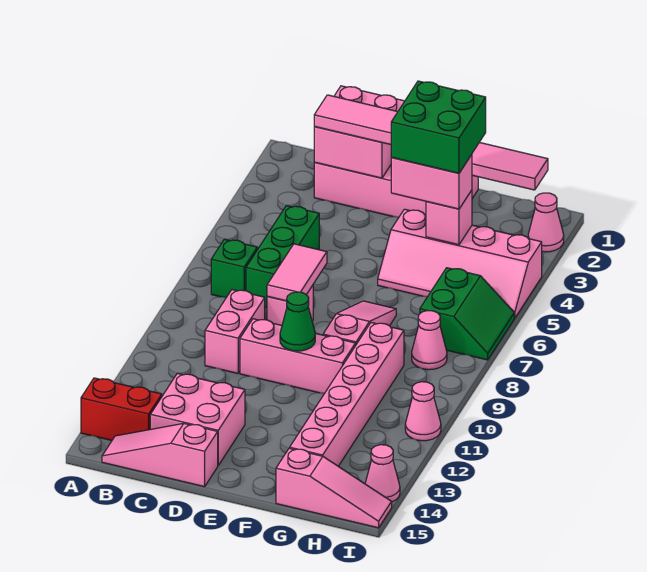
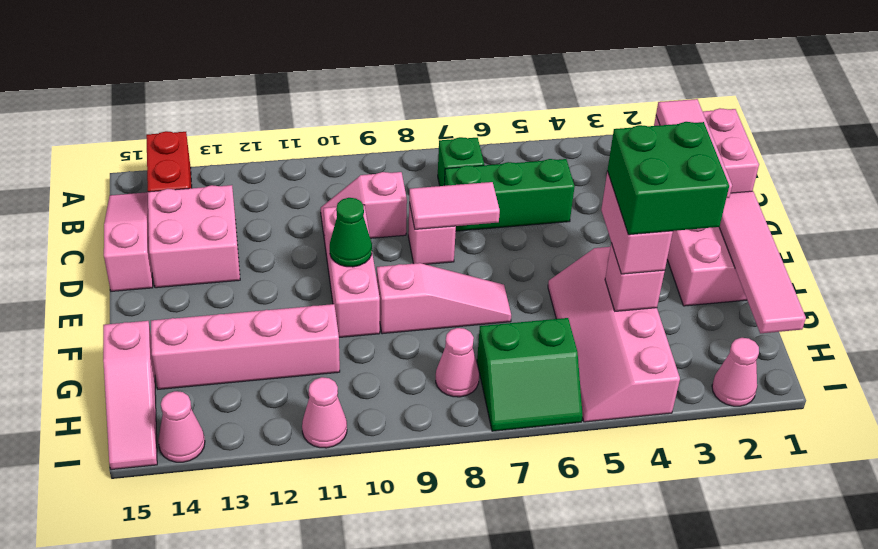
pink 1x2 brick [205,290,265,373] -> pink 1x2 slope [321,172,407,241]
pink 1x6 brick [290,323,404,466] -> pink 1x4 brick [151,304,340,389]

